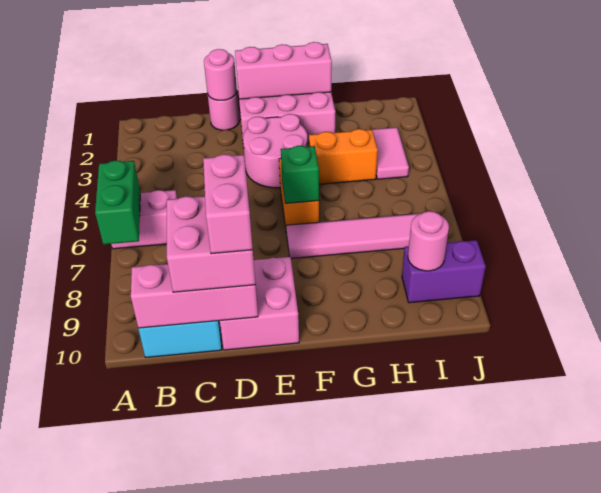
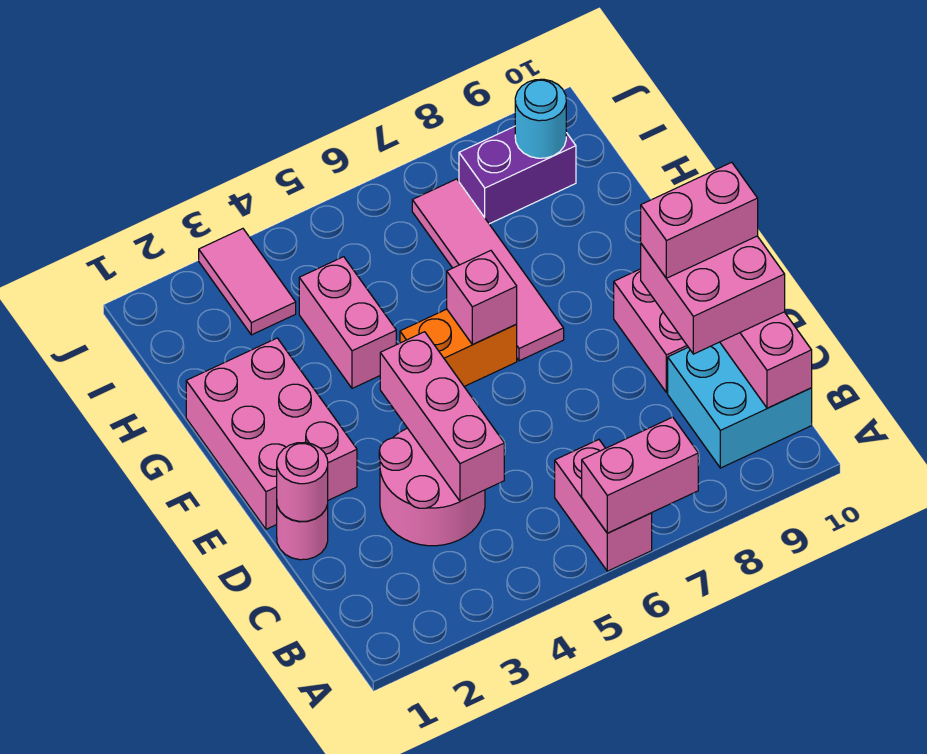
green 1x2 brick [95,160,140,244] -> pink 1x2 brick [582,417,698,533]
pink 1x3 brick [235,42,332,99] -> pink 1x3 brick moved to [380,332,504,501]
pink 2x2 round brick [243,114,308,188] -> pink 2x2 round brick moved to [379,428,485,546]
green 1x1 brick [281,146,319,203] -> pink 1x1 brick [447,251,517,344]
orange 1x2 brick [309,129,378,184] -> pink 1x2 brick [299,257,396,388]
pink 1x2 tile [372,128,409,179] -> pink 1x2 tile turned to [199,229,296,335]
purple 1x2 brick [402,240,486,303] -> purple 1x2 brick turned to [459,126,576,224]
pink 1x1 round brick [408,211,449,271] -> cyan 1x1 round brick [515,79,566,158]

